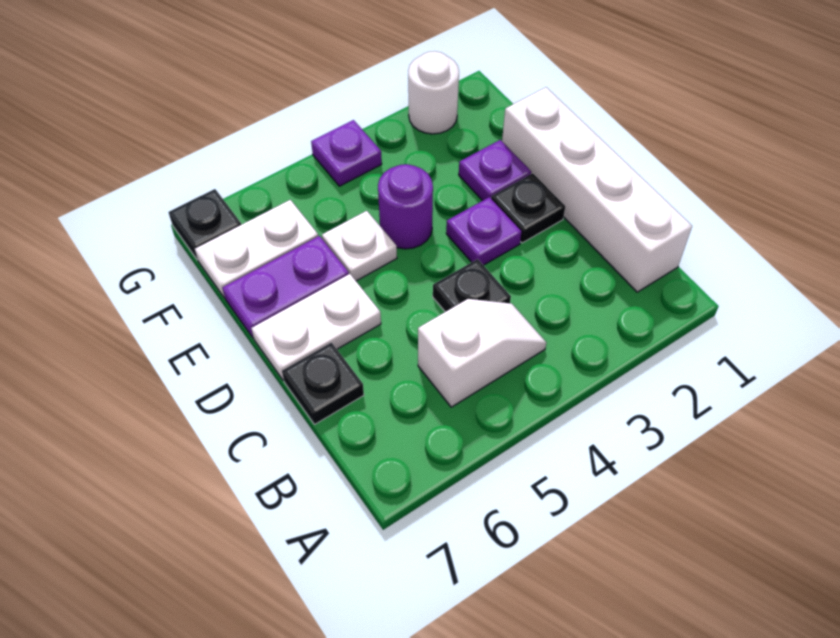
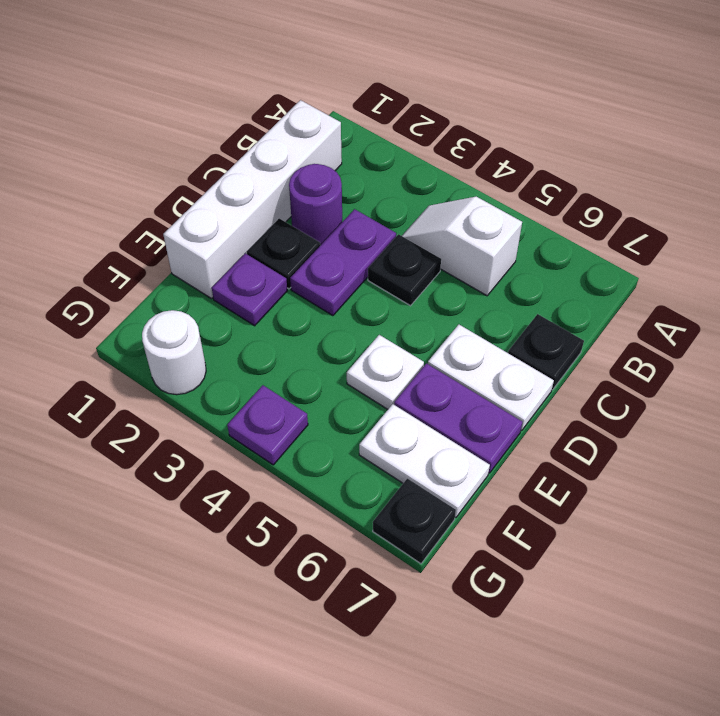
purple 1x1 plate [446,197,521,265] -> purple 1x2 plate [290,209,396,316]
purple 1x1 round brick [378,164,433,249] -> purple 1x1 round brick moved to [289,164,342,245]

